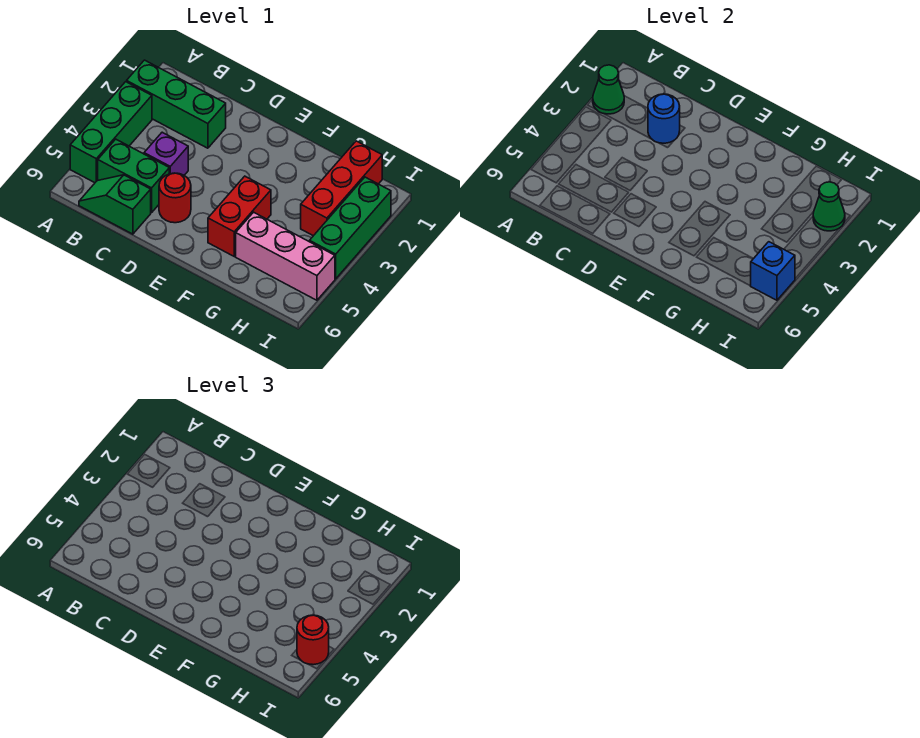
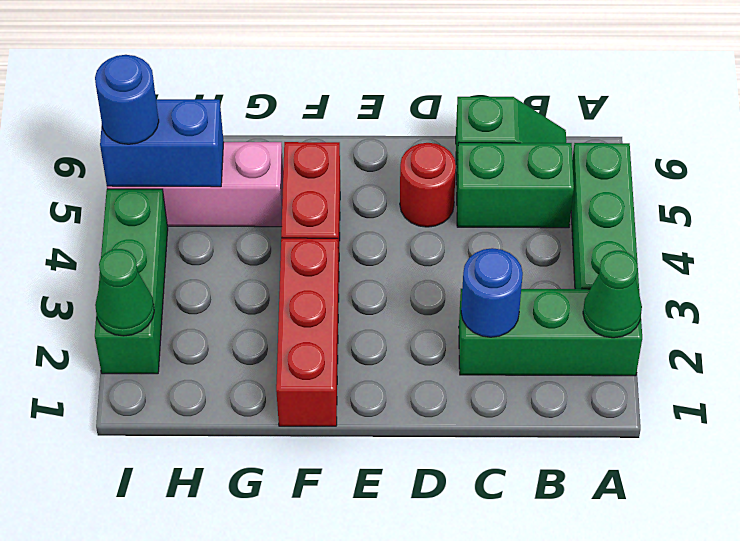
purple 1x1 brick [144,132,188,175] -> none
red 1x3 brick [301,141,382,236] -> red 1x3 brick moved to [276,238,339,426]
blue 1x1 brick [751,242,795,300] -> blue 1x2 brick [100,99,224,187]
red 1x1 round brick [297,615,329,665] -> blue 1x1 round brick [95,55,159,144]

